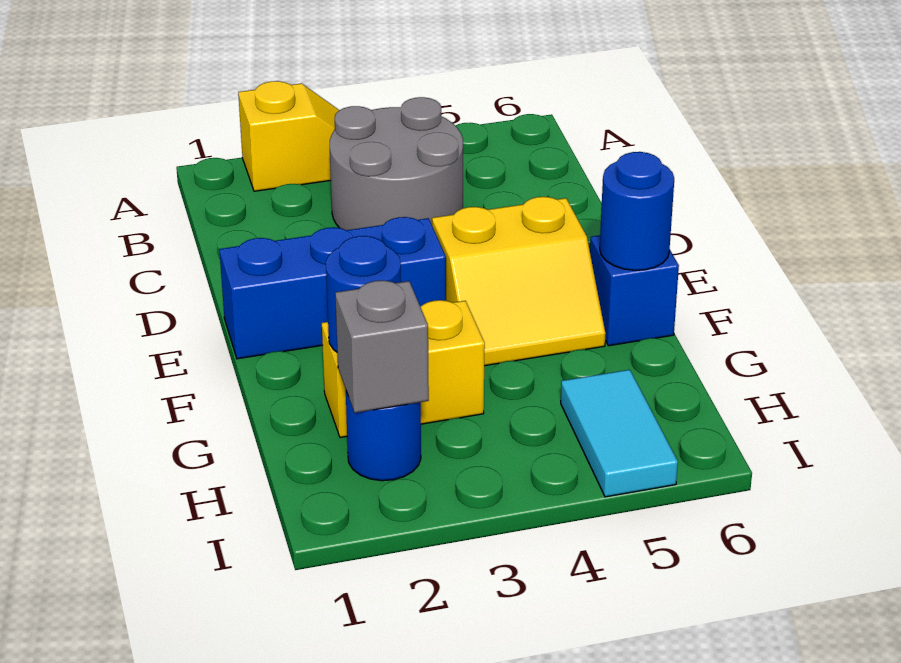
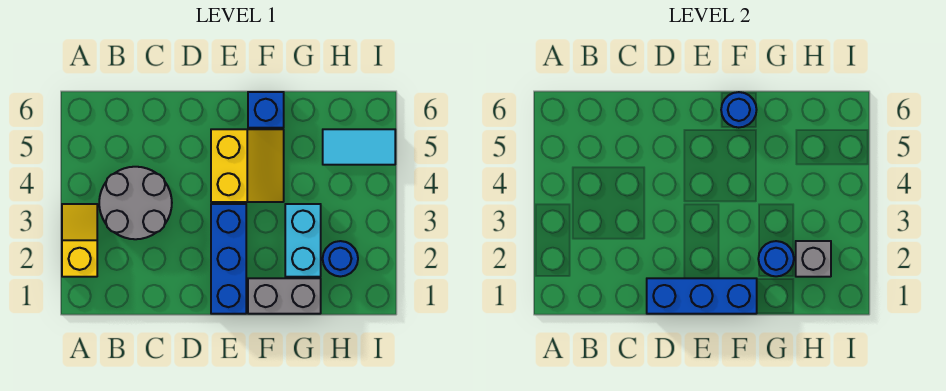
none -> blue 1x3 brick [647,278,757,314]
none -> grey 1x2 brick [248,278,321,314]
yellow 1x2 brick [322,300,485,438] -> cyan 1x2 brick [285,204,321,277]

